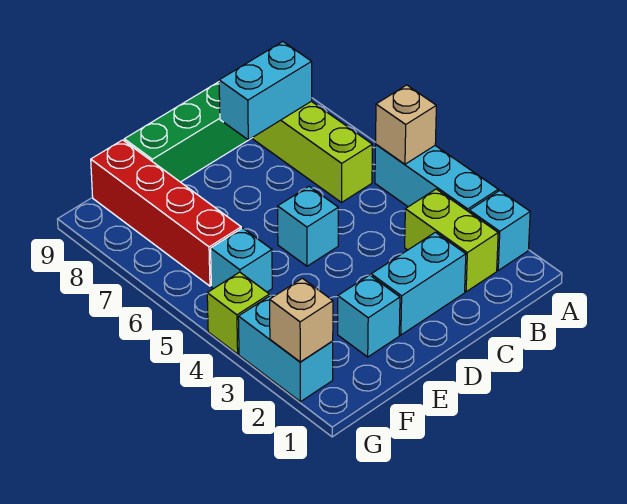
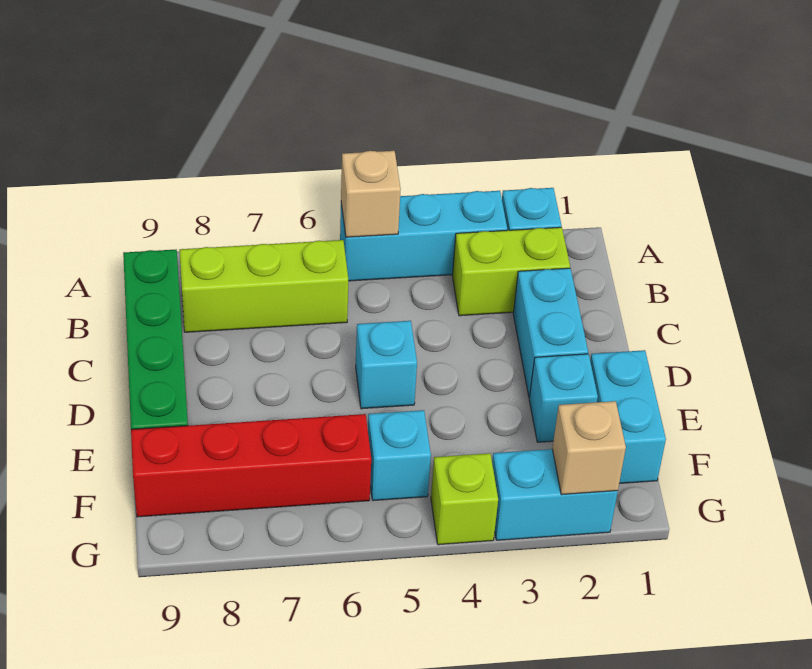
cyan 1x2 brick [219,42,312,140] -> cyan 1x2 brick moved to [590,350,666,483]

